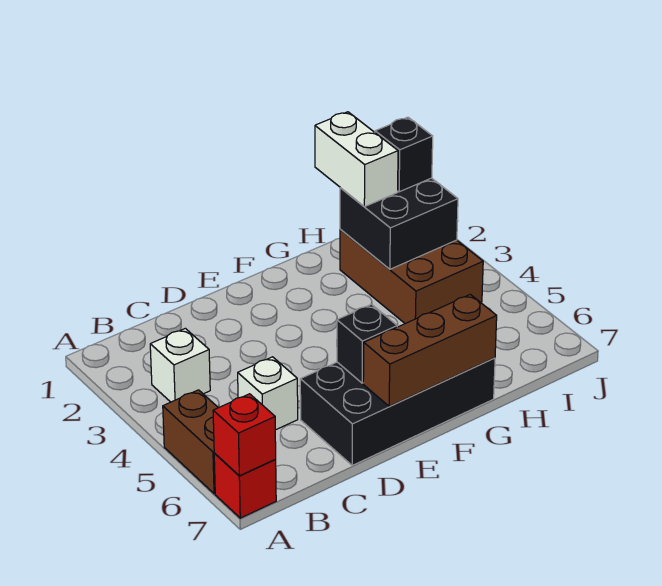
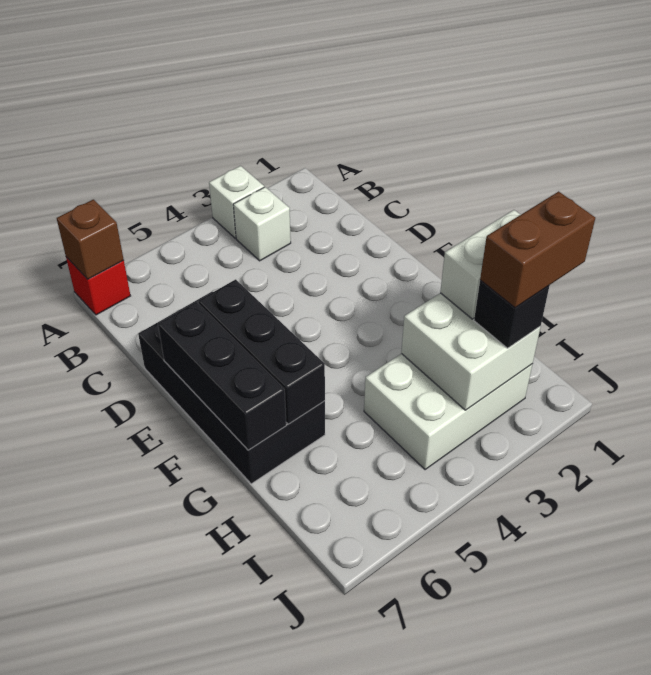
brown 1x2 brick [163,390,218,494] -> brown 1x2 brick moved to [480,191,595,308]
red 1x1 brick [213,394,276,476] -> brown 1x1 brick [57,199,124,279]
white 1x1 brick [238,357,298,430] -> white 1x1 brick moved to [209,166,264,238]
black 1x1 brick [337,304,397,383] -> black 1x3 brick [199,279,325,424]
brown 1x3 brick [363,294,497,406] -> black 1x3 brick [158,302,286,450]
brown 2x3 brick [340,230,483,324] -> white 2x3 brick [364,354,532,470]
black 2x2 brick [340,178,458,269] -> white 2x2 brick [401,293,541,410]

